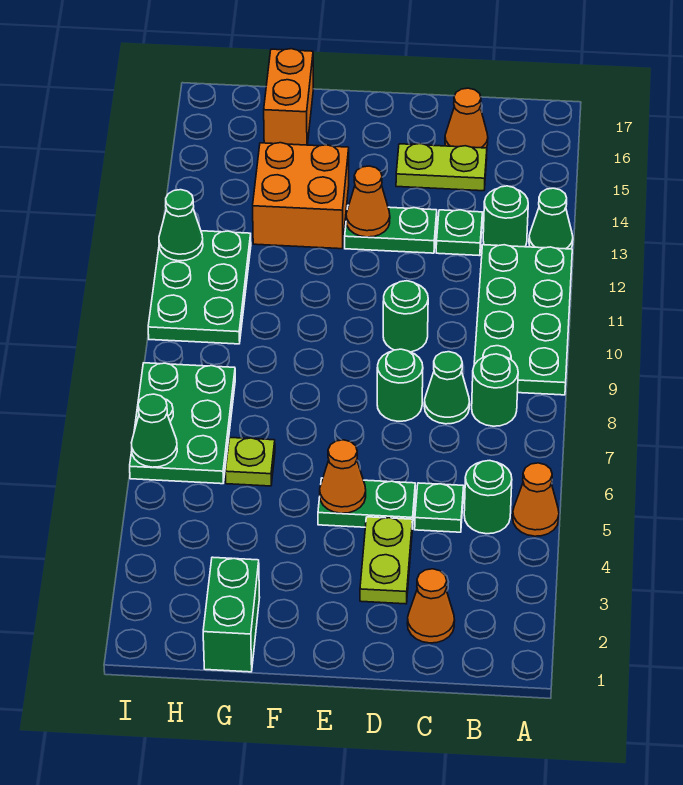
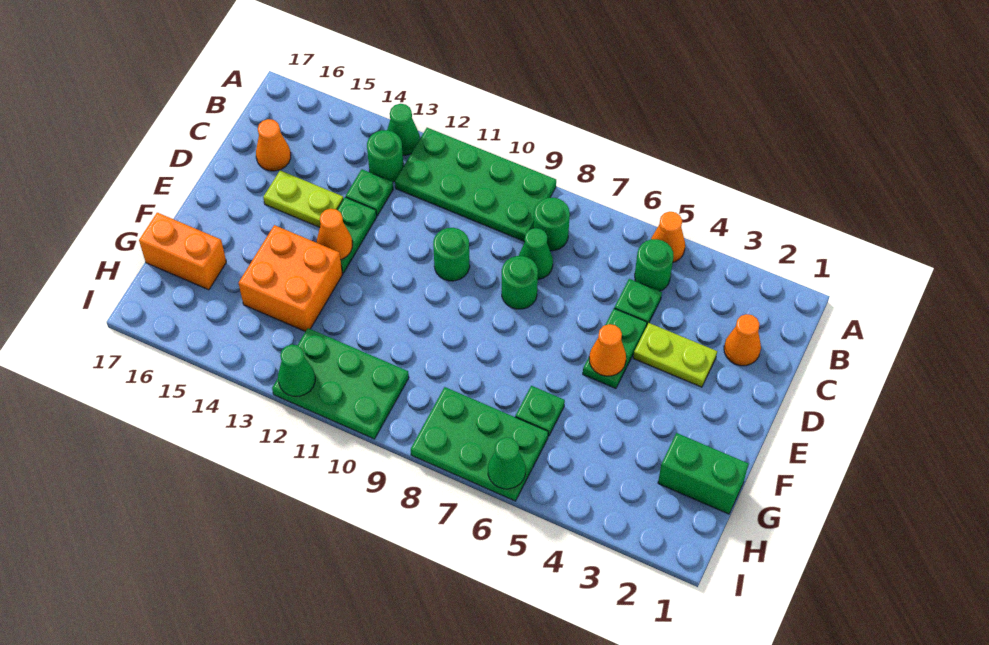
lime 1x2 plate [396,144,487,191] -> lime 1x2 plate turned to [263,171,343,227]
lime 1x1 plate [225,438,275,486] -> green 1x1 plate [515,386,565,436]

